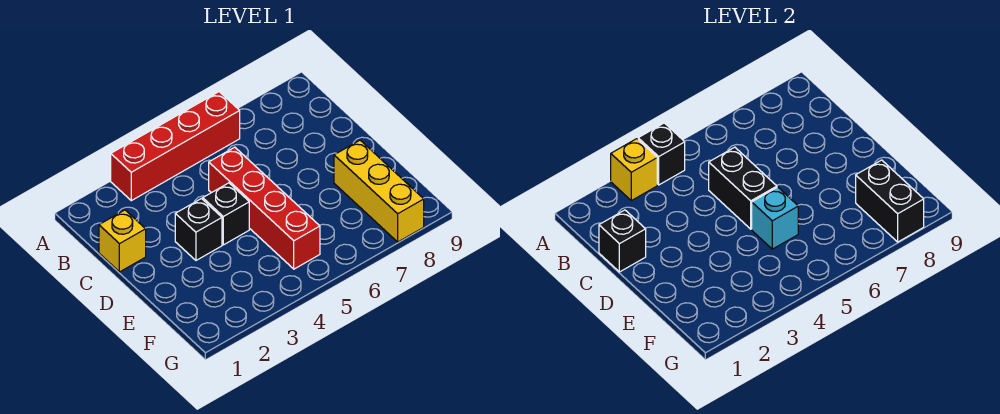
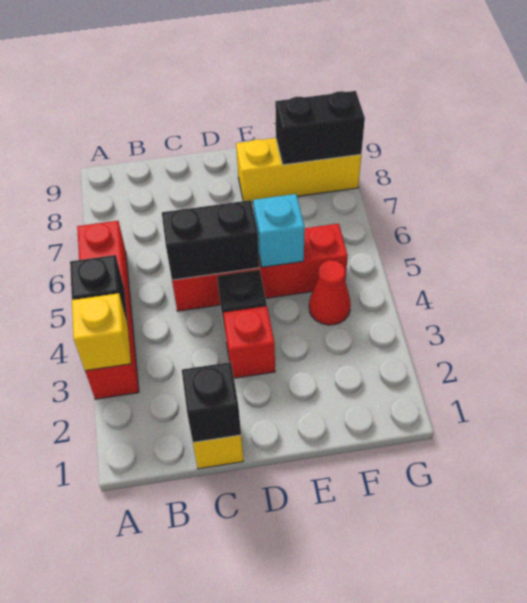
black 1x1 brick [175,199,222,260] -> red 1x1 brick [223,306,275,378]
none -> red 1x1 cone [309,260,351,325]

